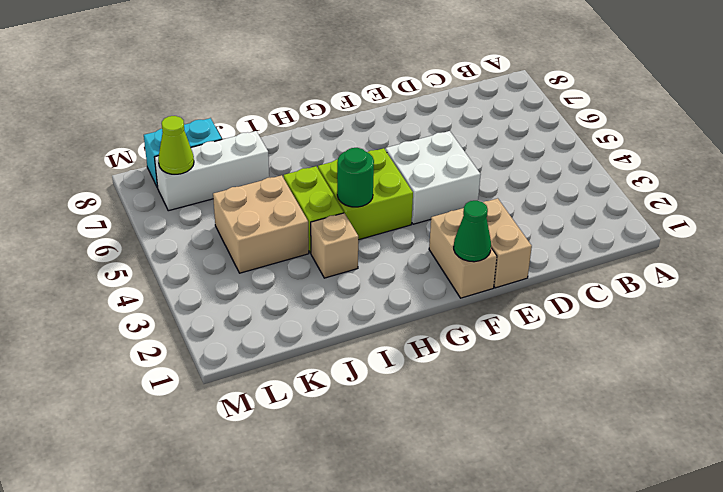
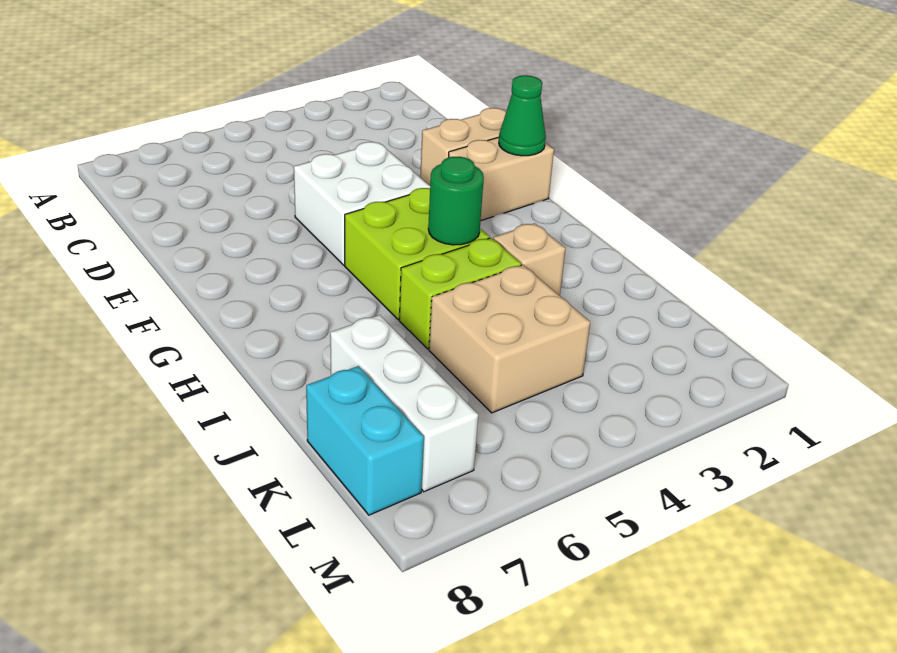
lime 1x1 cone [158,116,194,174] -> none

